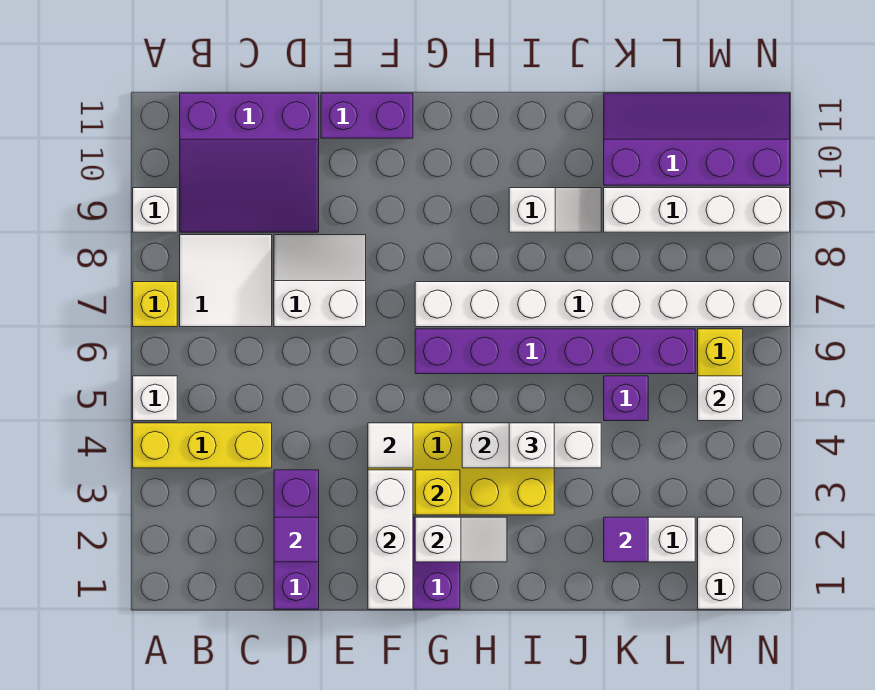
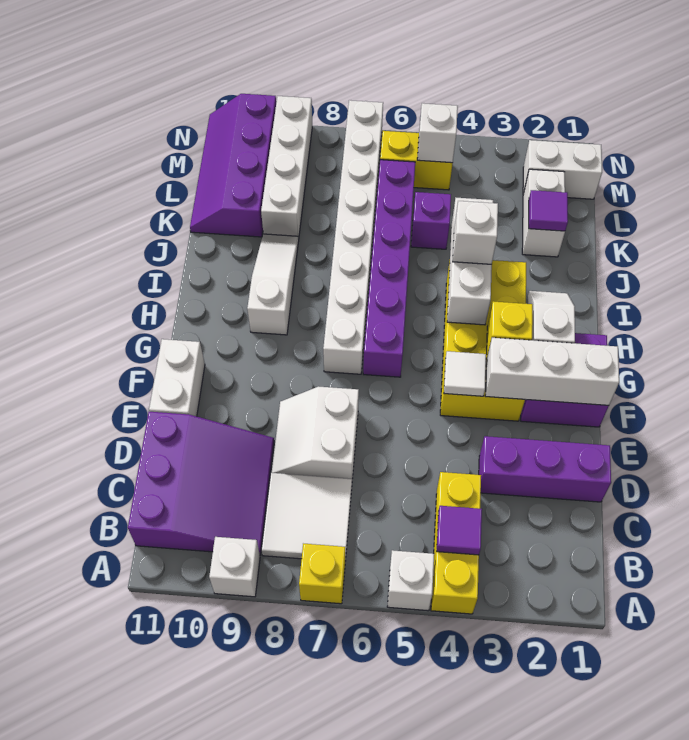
purple 1x1 tile [274,517,319,562] -> purple 1x1 tile moved to [437,506,482,555]
purple 1x2 brick [321,93,413,138] -> white 1x2 brick [149,339,205,416]
white 1x2 slope [509,188,601,232] -> white 1x3 slope [247,234,299,335]

